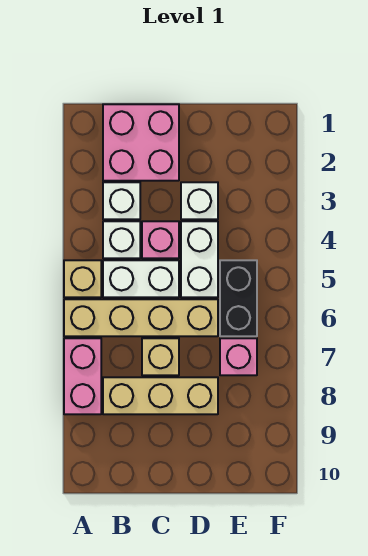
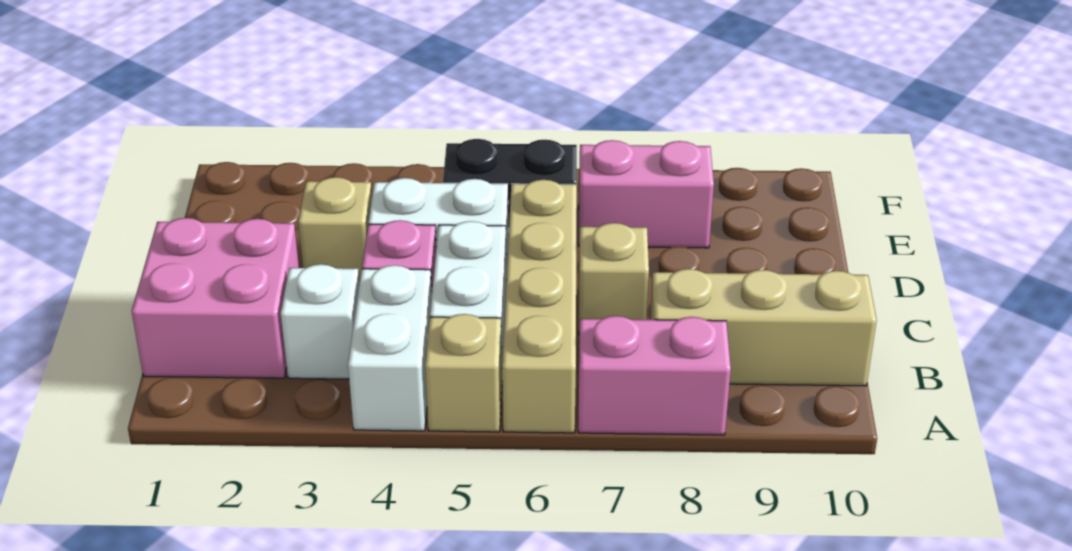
white 1x1 brick [103,221,140,258] -> white 1x2 brick [348,265,432,431]
tan 1x3 brick [103,377,218,414] -> tan 1x3 brick turned to [650,269,877,386]
white 1x1 brick [181,182,218,219] -> tan 1x1 brick [298,177,372,283]
pink 1x1 brick [220,338,257,375] -> pink 1x2 brick [579,140,714,248]

